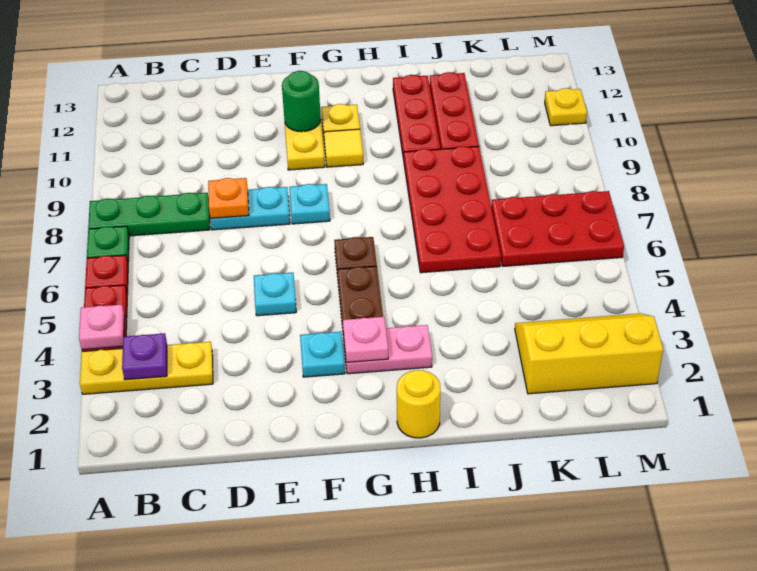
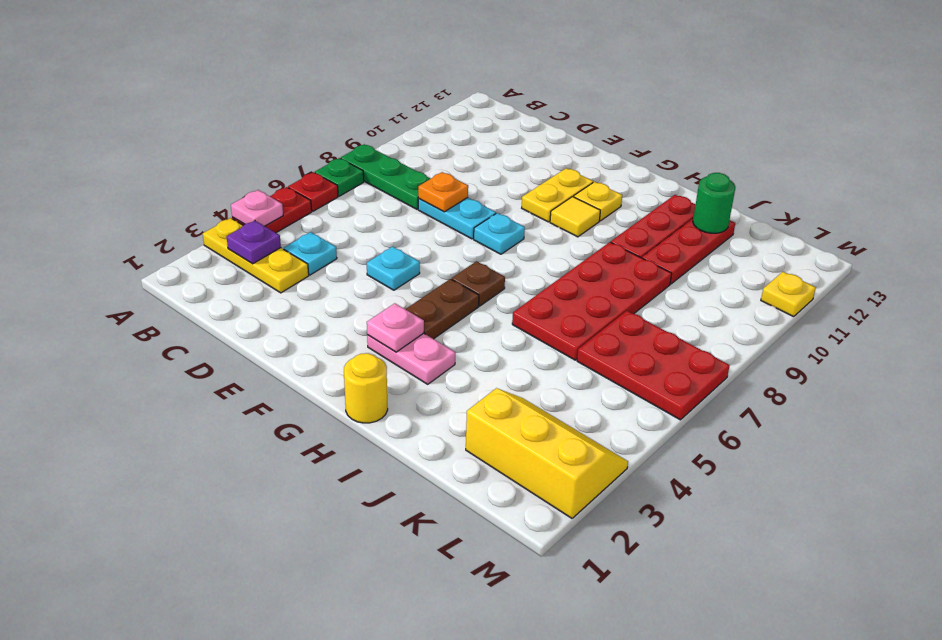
cyan 1x1 plate [300,332,345,377] -> cyan 1x1 plate moved to [284,232,337,275]
green 1x1 round brick [282,71,321,132] -> green 1x1 round brick moved to [693,173,735,233]

